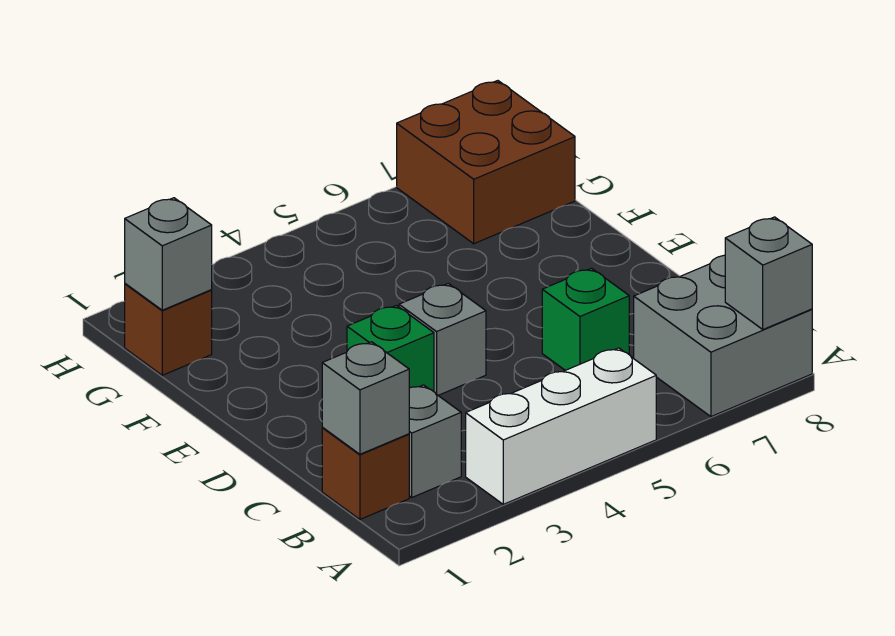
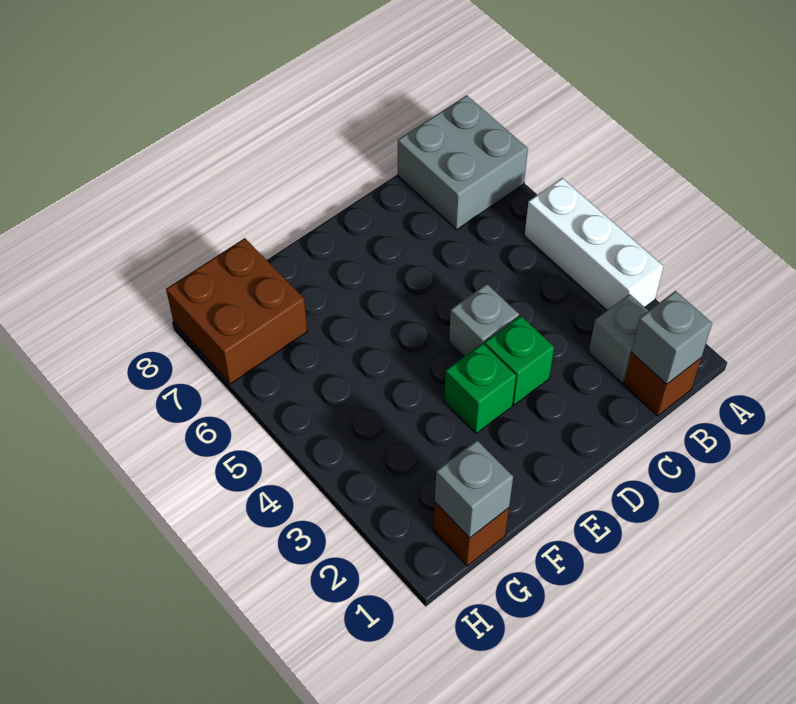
grey 1x1 brick [725,217,812,329] -> none
green 1x1 brick [542,268,629,370] -> green 1x1 brick moved to [444,343,516,434]

